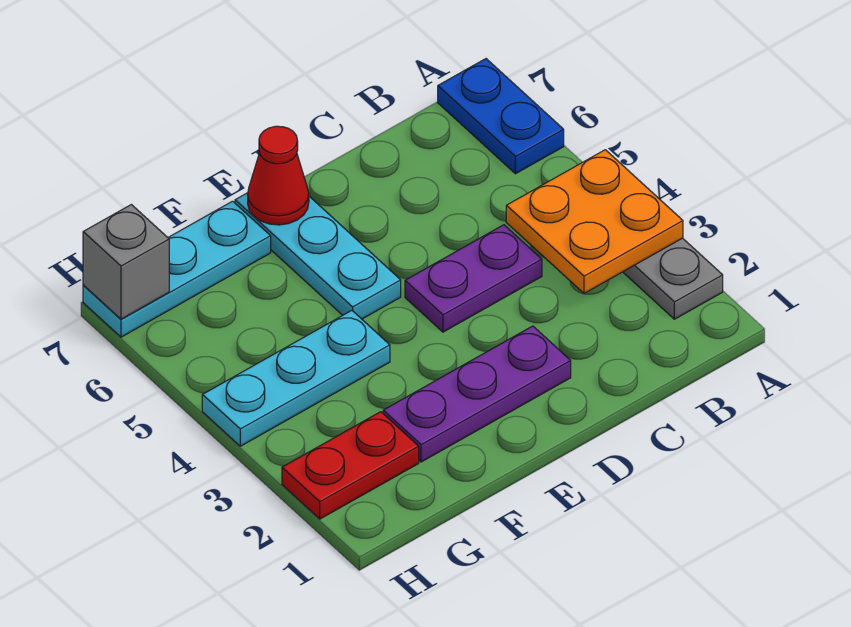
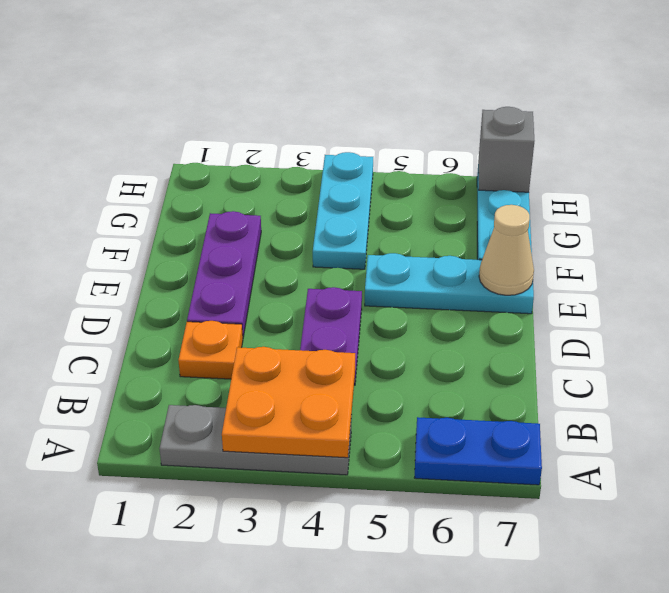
none -> orange 1x1 plate [178,321,243,379]
red 1x1 cone [248,126,309,225] -> tan 1x1 cone [479,205,534,295]
red 1x2 plate [282,412,419,519] -> none

